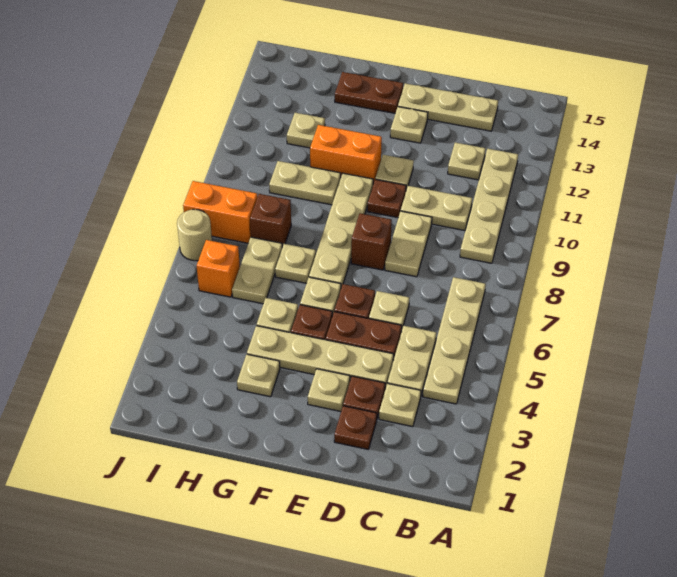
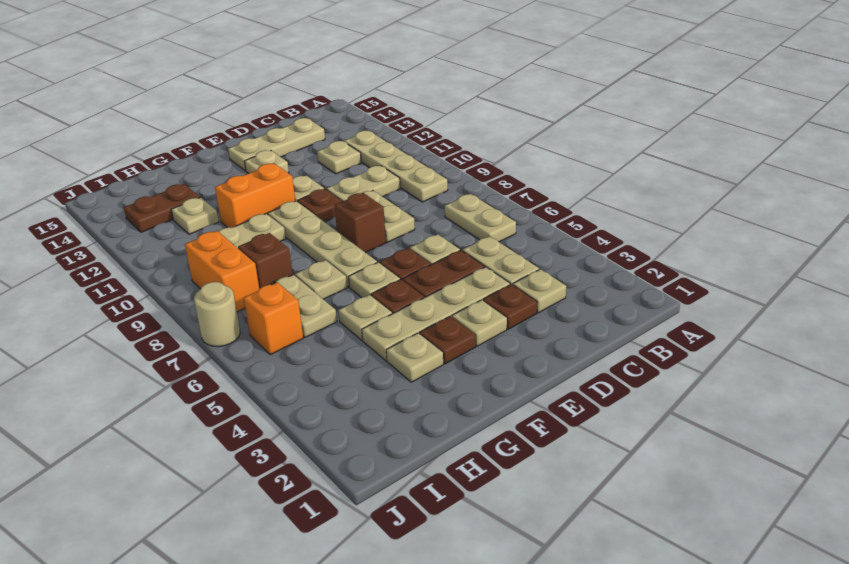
tan 1x4 plate [423,277,486,404] -> tan 1x2 plate [445,194,516,242]
brown 1x1 plate [334,406,377,449] -> brown 1x1 plate moved to [420,316,476,364]
brown 1x2 plate [335,72,403,113] -> brown 1x2 plate moved to [124,184,200,232]
orange 1x2 brick [183,181,257,243] -> orange 1x2 brick turned to [185,231,259,312]

